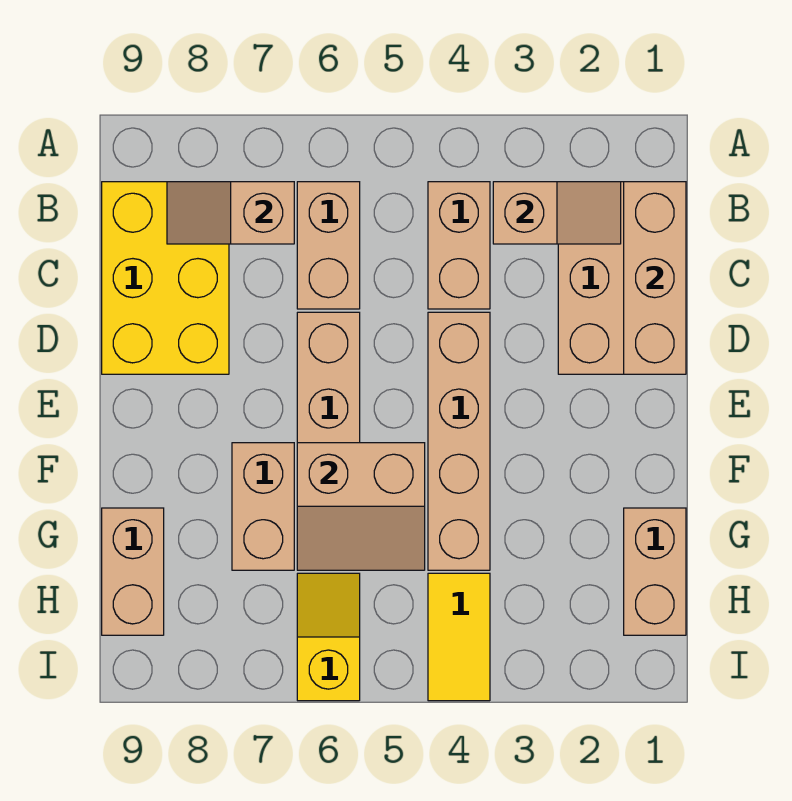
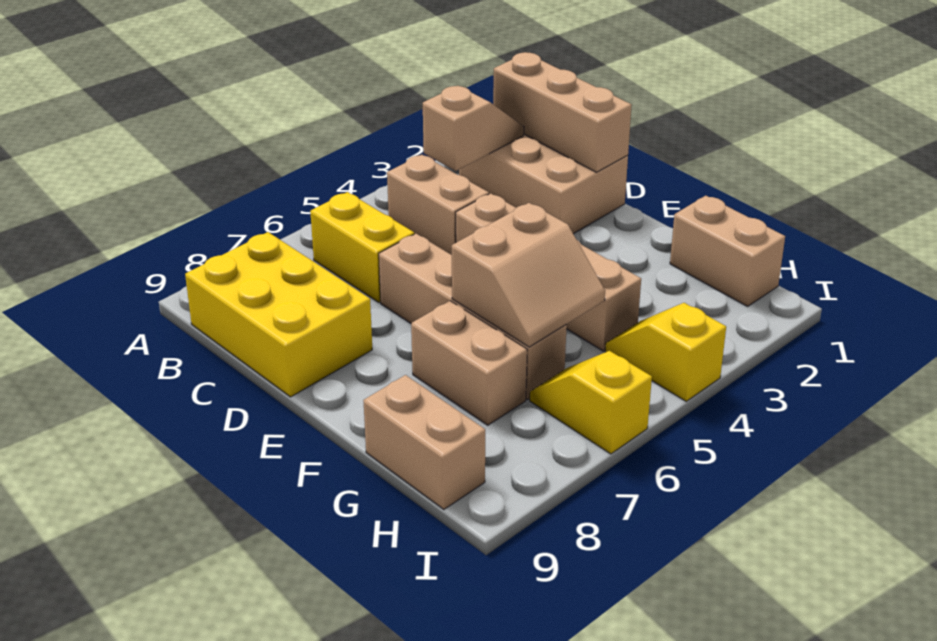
tan 1x2 brick [297,182,360,309] -> yellow 1x2 brick [310,192,414,303]
tan 1x2 slope [167,182,294,244] -> none
yellow 1x2 tile [428,573,490,701] -> yellow 1x2 slope [605,303,726,401]

